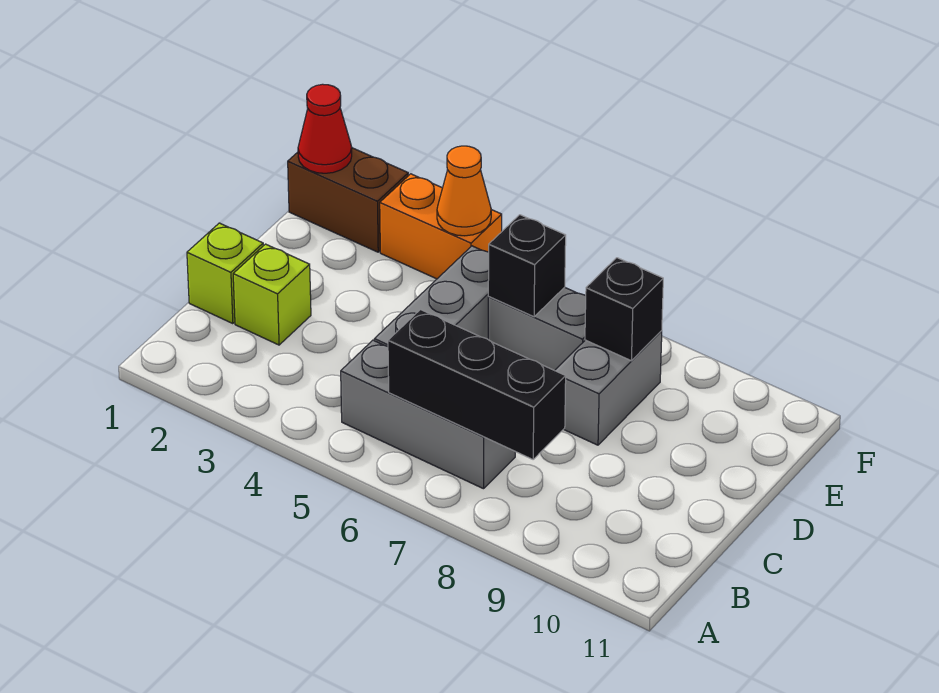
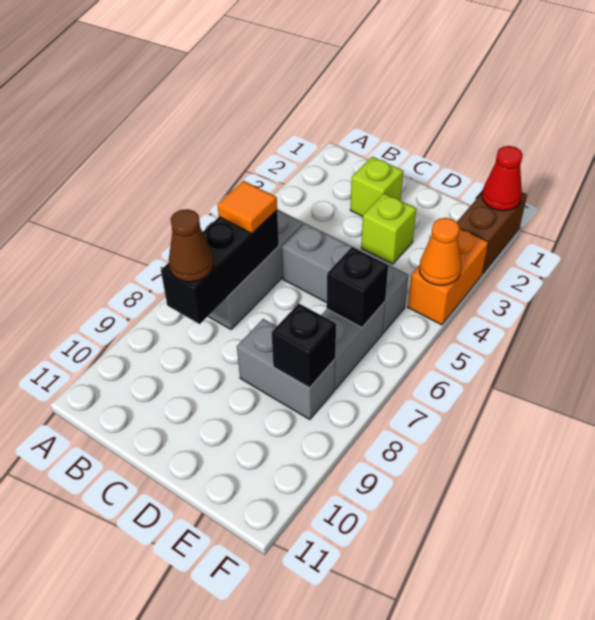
none -> orange 1x1 tile [217,181,277,234]
none -> brown 1x1 cone [169,209,214,282]
lime 1x1 brick [187,223,263,324] -> lime 1x1 brick moved to [361,193,416,264]

